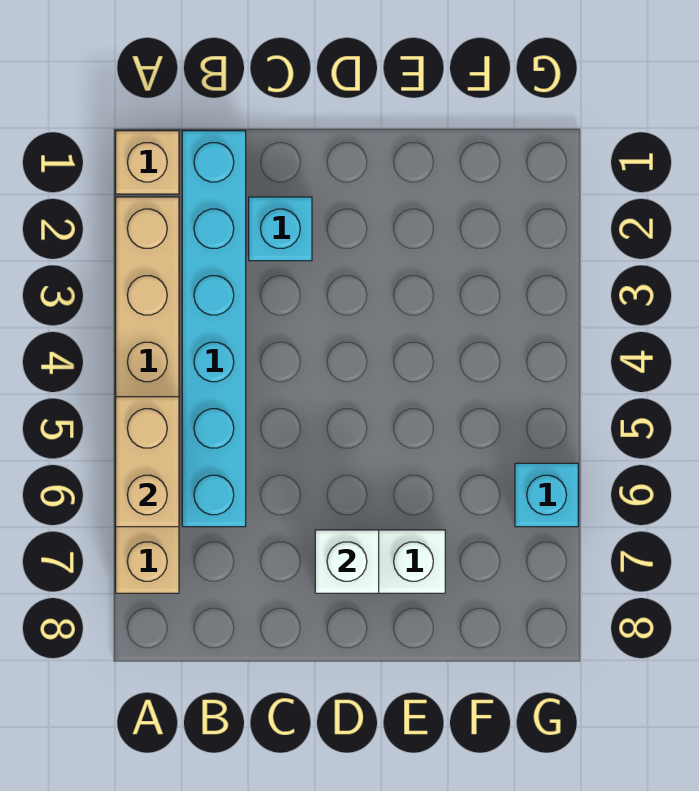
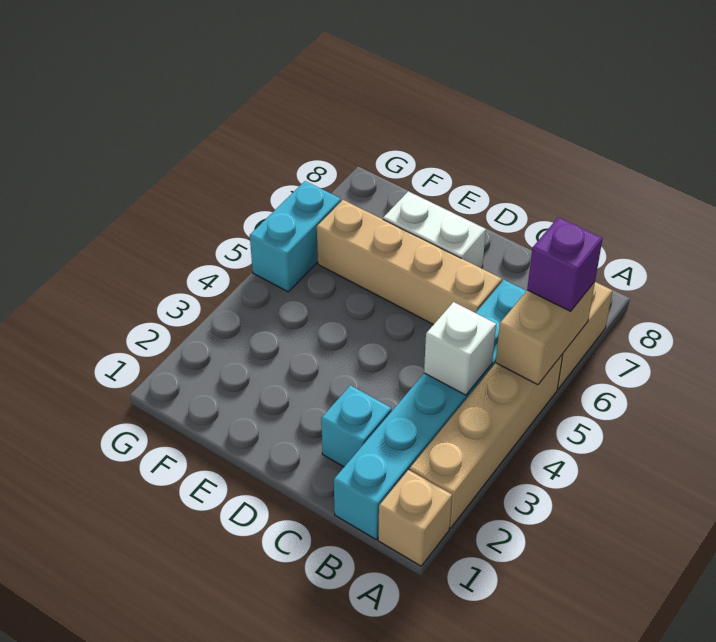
none -> purple 1x1 brick [527,217,603,311]
none -> tan 1x4 brick [317,200,502,325]
white 1x1 brick [315,530,379,593] -> white 1x1 brick moved to [424,302,496,395]
cyan 1x1 brick [515,463,578,527] -> cyan 1x2 brick [250,181,341,292]

